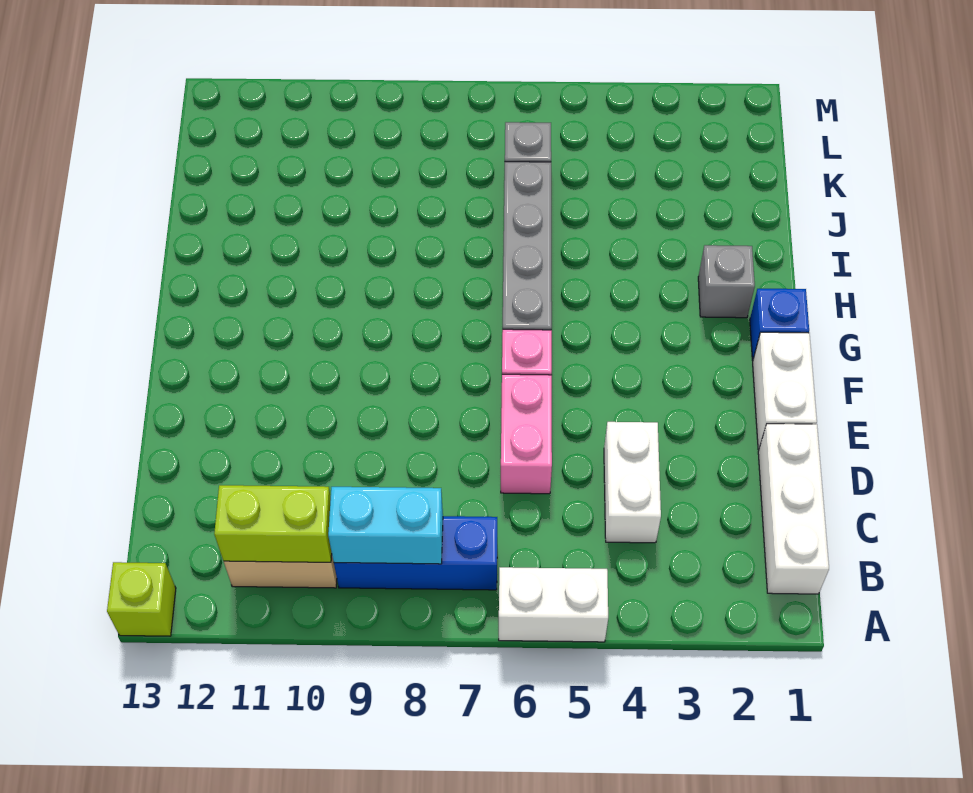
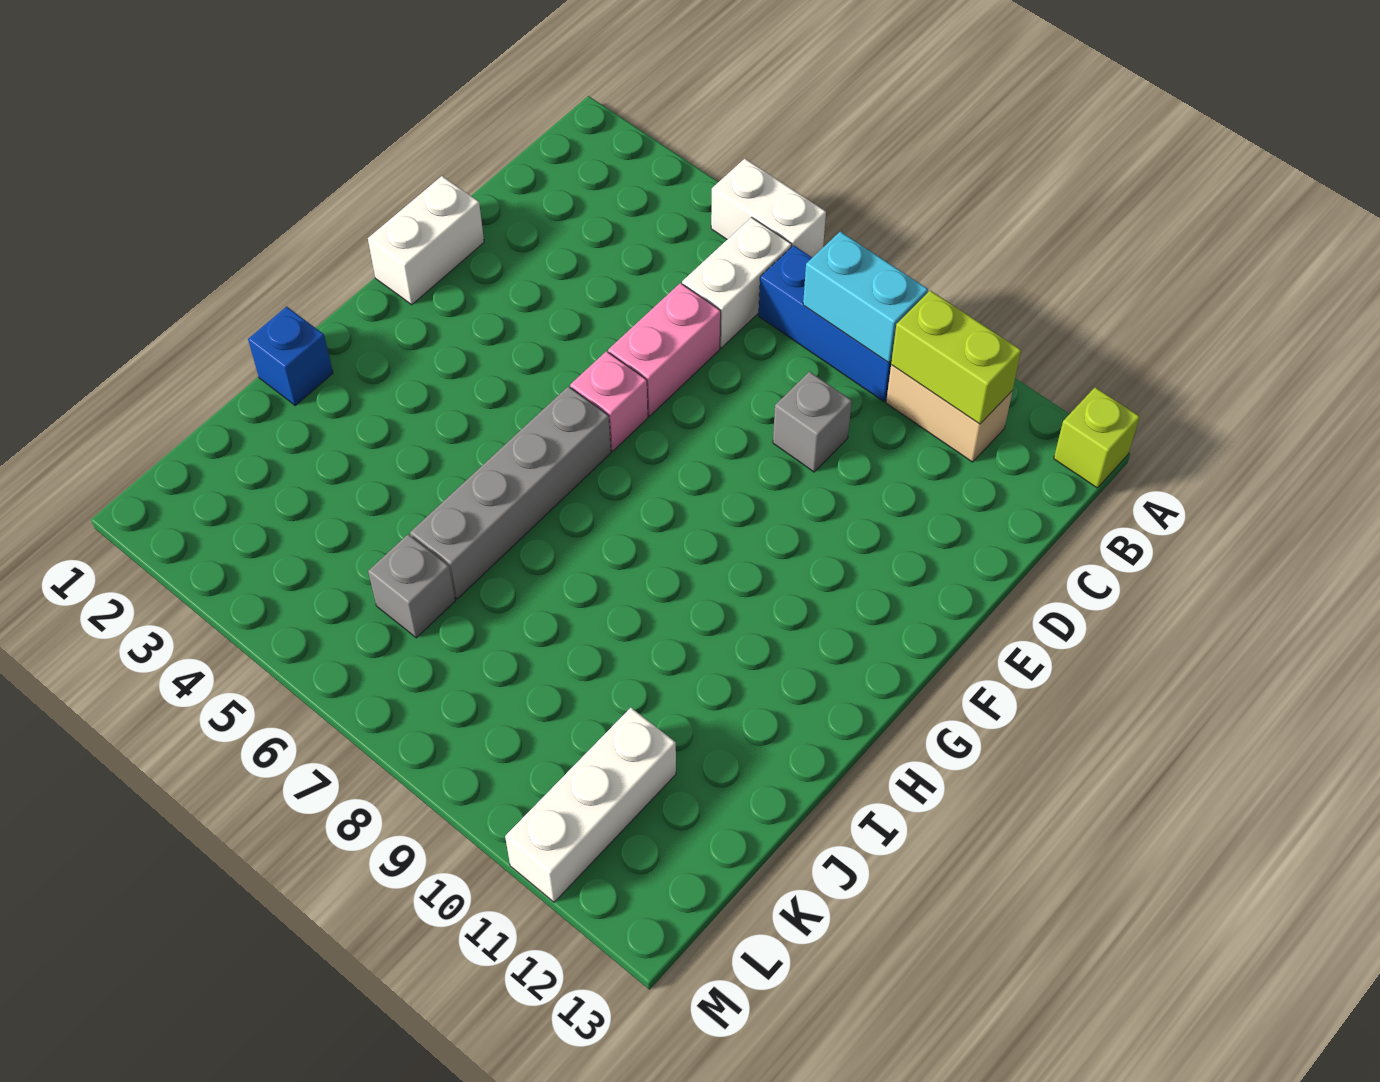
white 1x3 brick [758,424,829,594] -> white 1x3 brick moved to [505,708,676,902]
white 1x2 brick [604,422,661,543] -> white 1x2 brick moved to [682,217,792,348]
blue 1x1 brick [750,289,809,360] -> blue 1x1 brick moved to [248,306,333,406]
grey 1x1 brick [698,245,755,318] -> grey 1x1 brick moved to [773,372,852,472]

